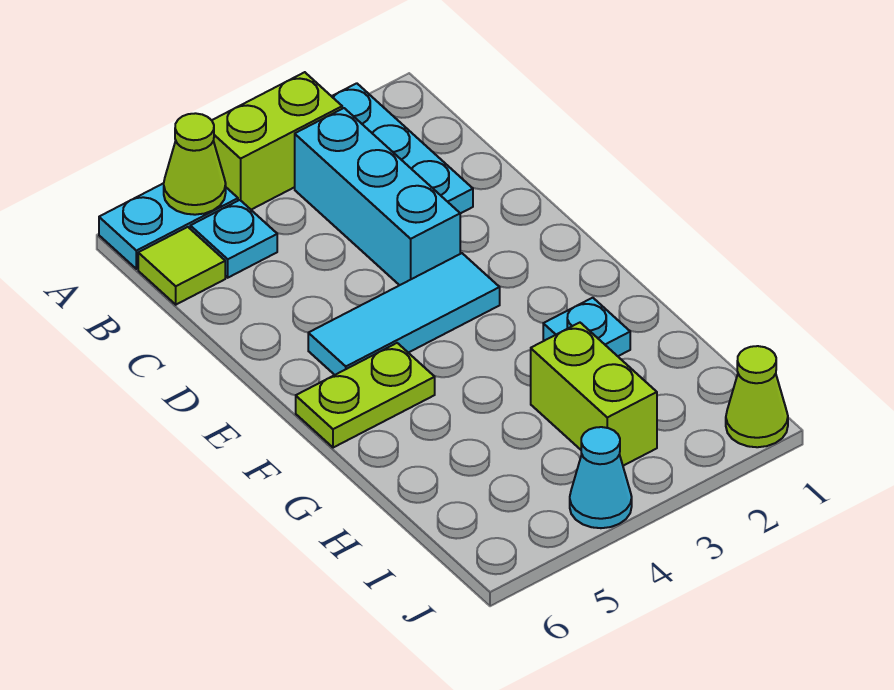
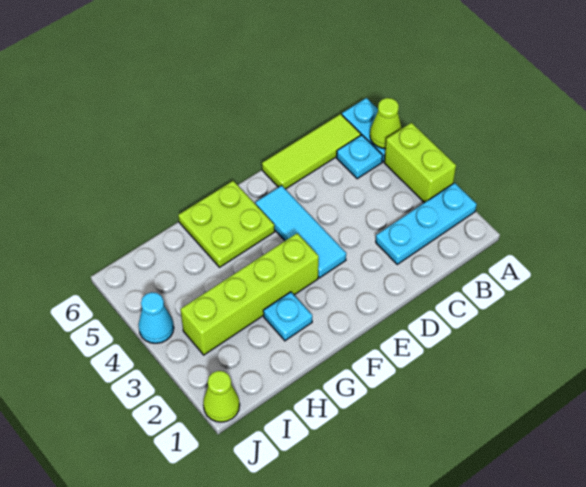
cyan 1x3 brick [295,108,460,285] -> none
lime 1x1 tile [138,227,225,305] -> lime 1x3 tile [262,114,361,189]
lime 1x2 plate [296,343,435,448] -> lime 2x2 plate [178,181,275,267]
lime 1x2 brick [531,323,657,466] -> lime 1x4 brick [180,233,319,355]

